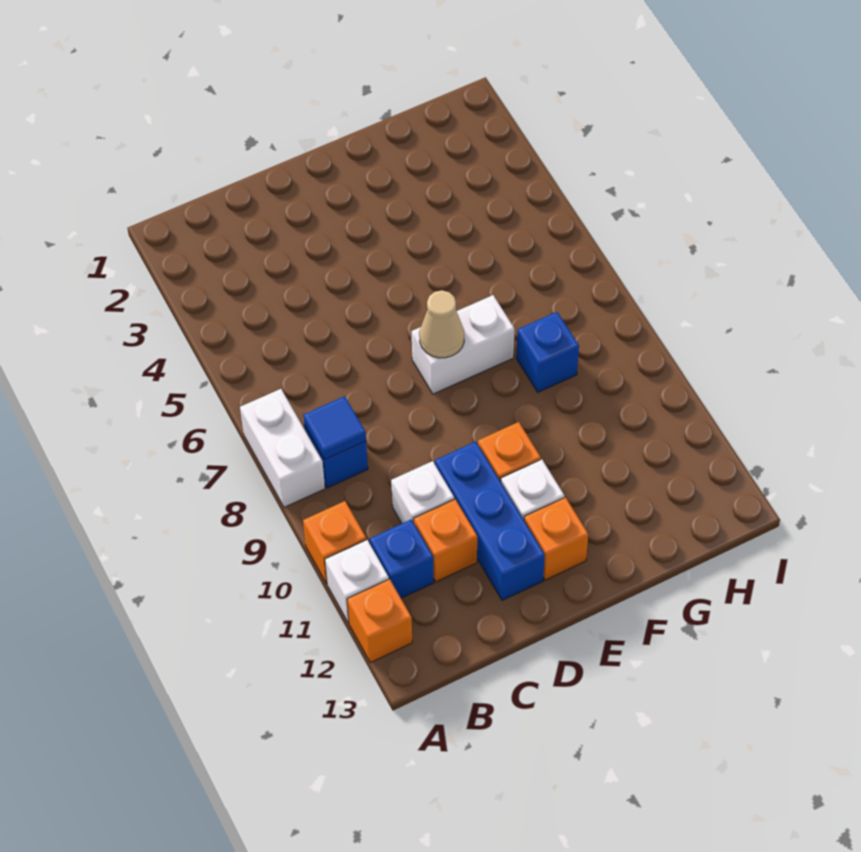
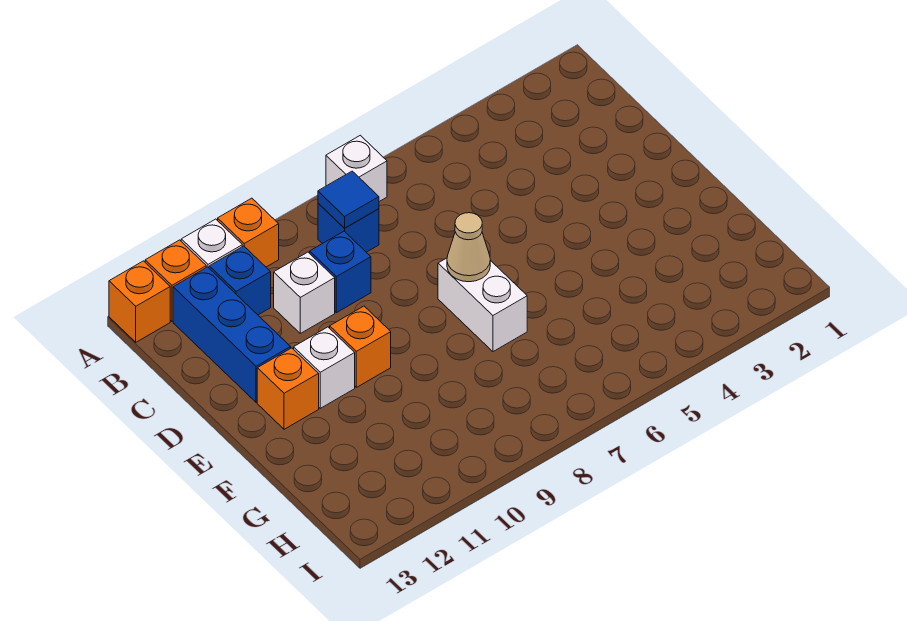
white 1x2 brick [240,389,325,507] -> white 1x1 brick [326,135,387,201]
orange 1x1 brick [414,499,477,582] -> orange 1x1 brick moved to [109,261,170,342]
blue 1x3 brick [435,442,545,600] -> blue 1x3 brick turned to [173,267,291,402]
blue 1x1 brick [517,312,579,392] -> blue 1x1 brick moved to [310,231,371,313]

